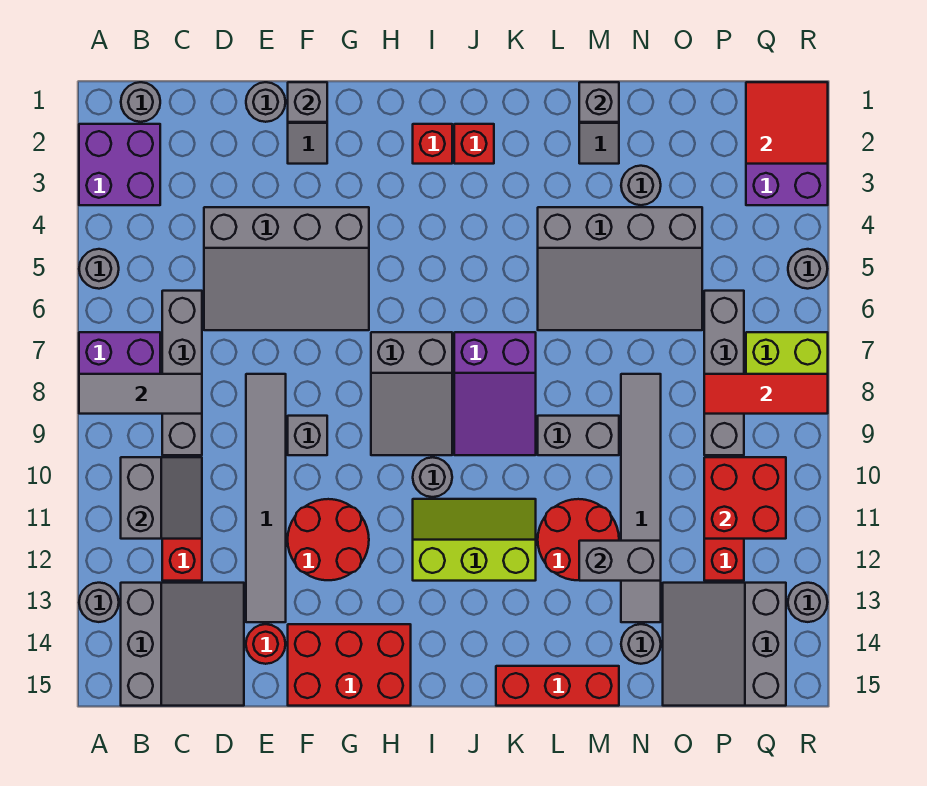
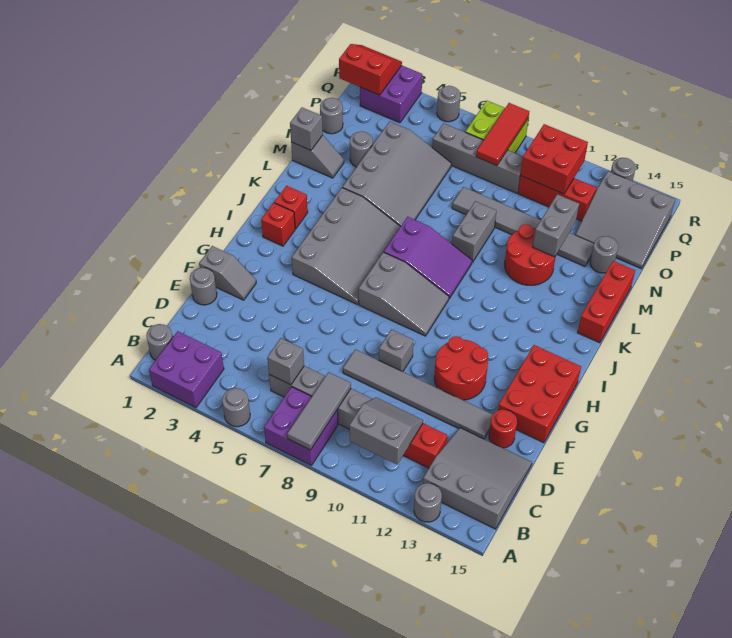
grey 3x4 slope [204,207,369,330] -> grey 3x4 slope moved to [292,188,401,305]
grey 1x1 brick [288,82,327,122] -> grey 1x1 brick moved to [267,338,304,385]
grey 1x1 round brick [413,457,452,497] -> grey 1x1 round brick moved to [320,98,343,134]
lime 2x3 slope [413,499,536,581] -> none
red 2x2 tile [746,82,828,164] -> red 2x2 slope [339,44,402,95]

